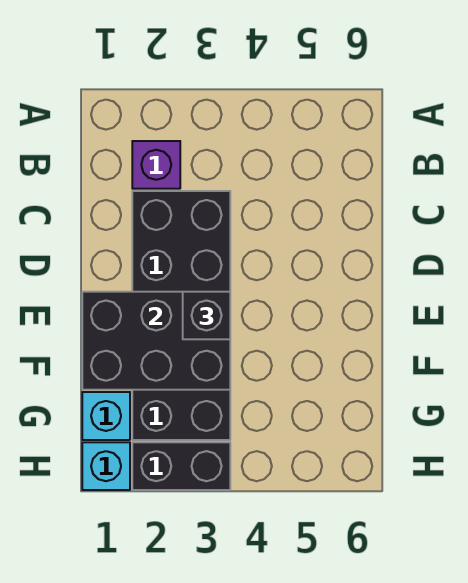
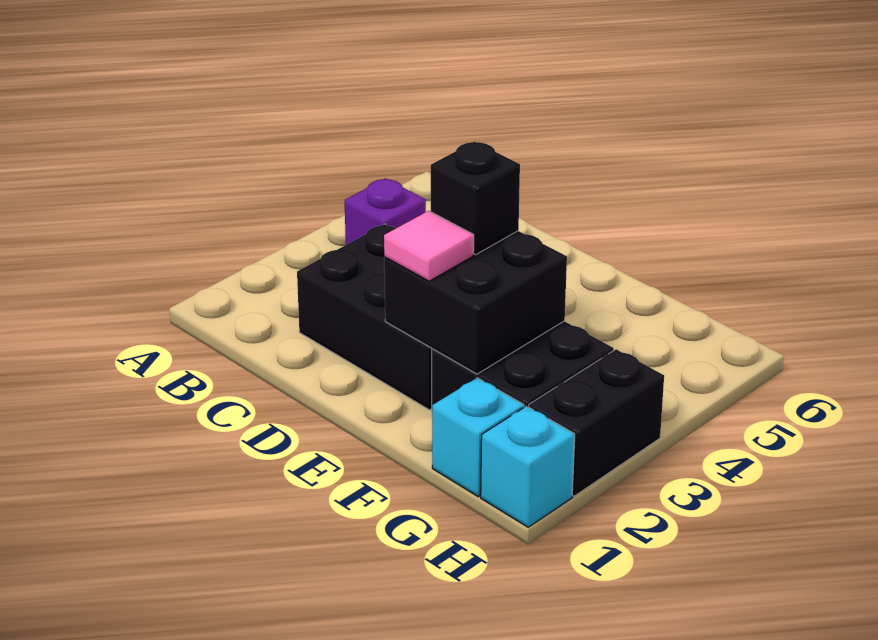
purple 1x1 brick [132,141,180,189] -> purple 1x1 brick moved to [345,178,426,245]
black 2x3 brick [82,292,230,390] -> black 2x2 brick [384,231,567,374]
none -> pink 1x1 tile [384,211,474,281]

